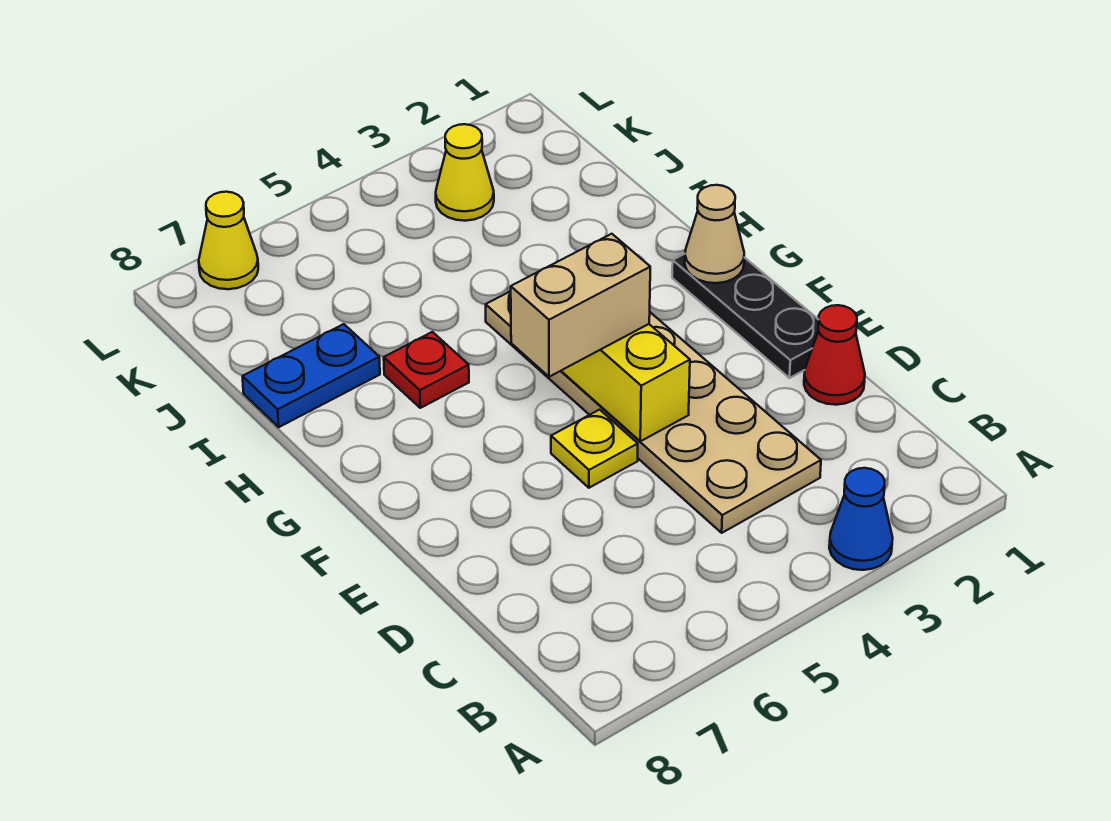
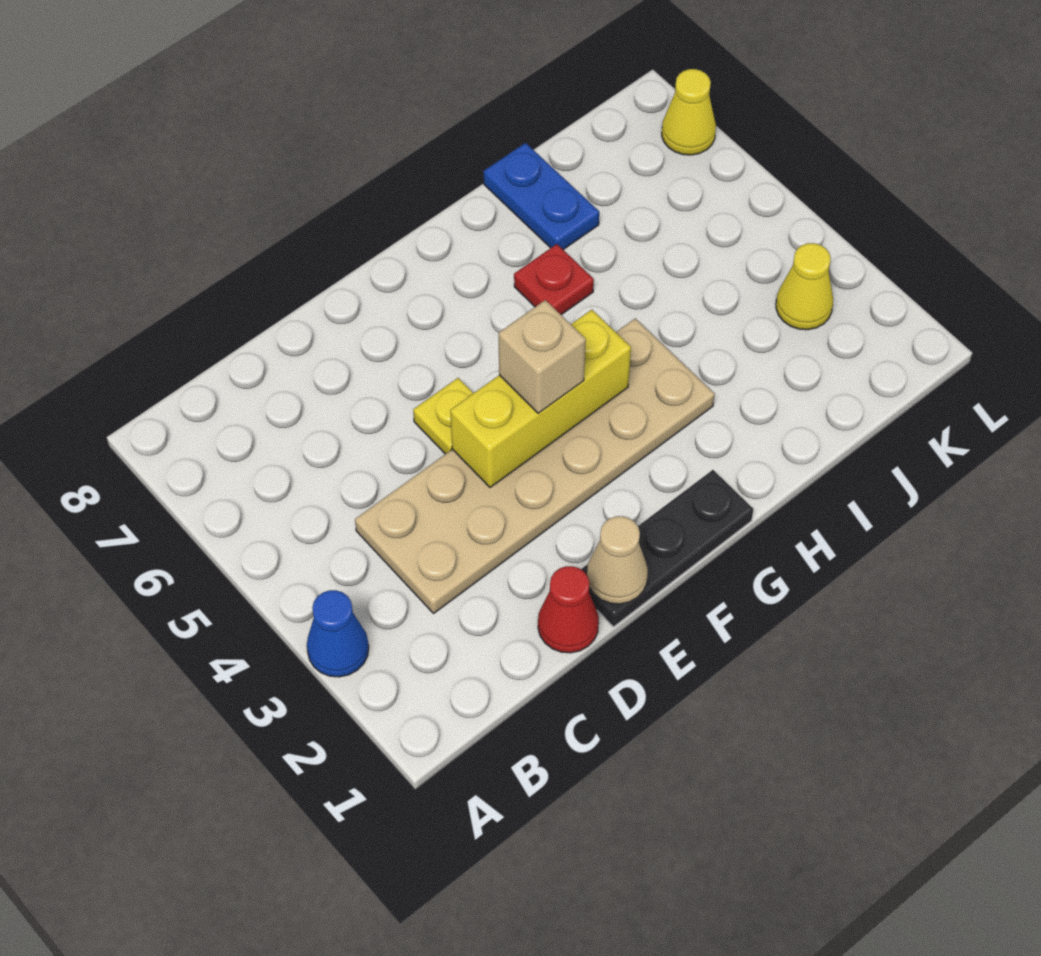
tan 1x2 brick [511,234,650,377] -> tan 1x1 brick [499,300,586,413]
tan 1x1 cone [685,185,744,283] -> tan 1x1 cone moved to [587,516,648,604]

